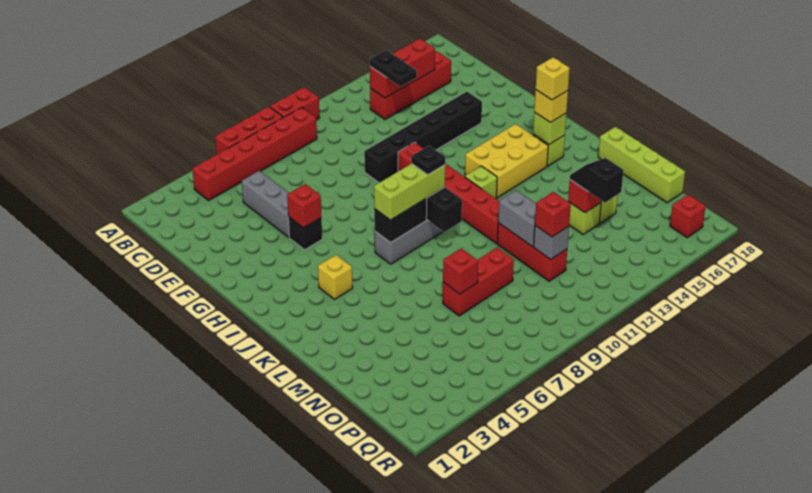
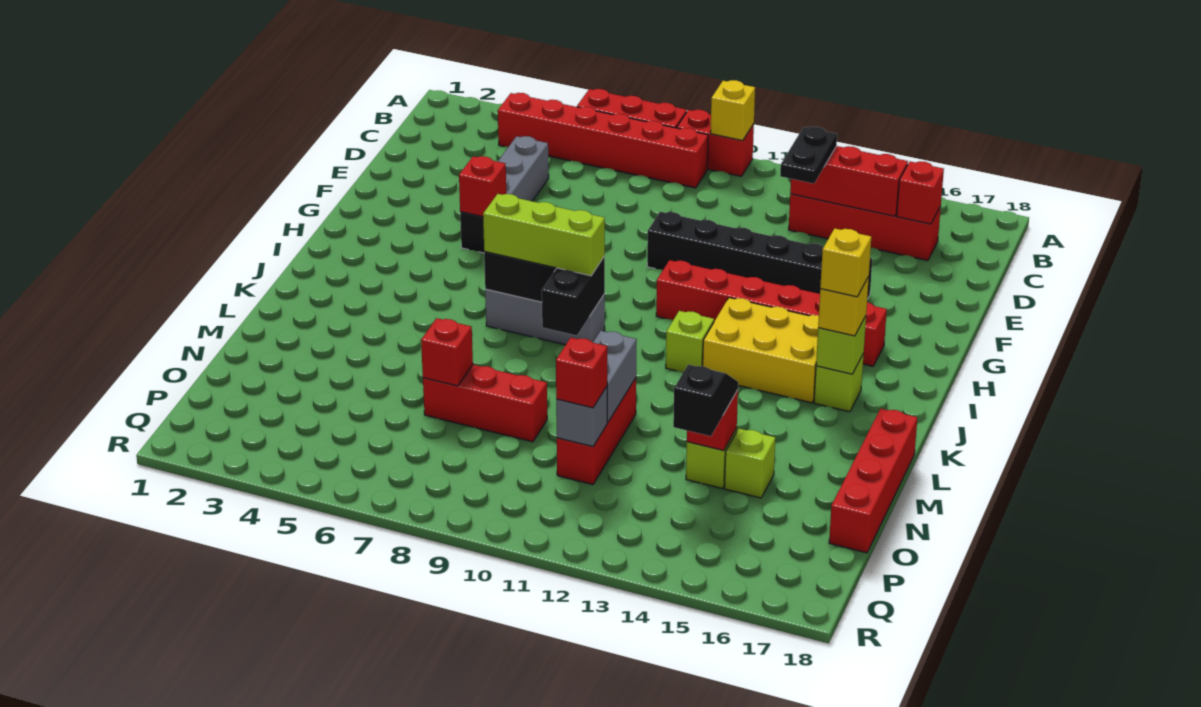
red 1x6 brick [398,142,499,244] -> red 1x6 brick turned to [656,260,887,366]
yellow 1x1 brick [318,255,353,299] -> yellow 1x1 brick moved to [710,80,755,141]
black 1x1 plate [411,146,445,175] -> none
lime 1x4 brick [598,127,685,203] -> red 1x4 brick [829,409,917,553]
red 1x1 brick [670,195,706,237] -> red 1x1 brick moved to [897,161,944,224]

